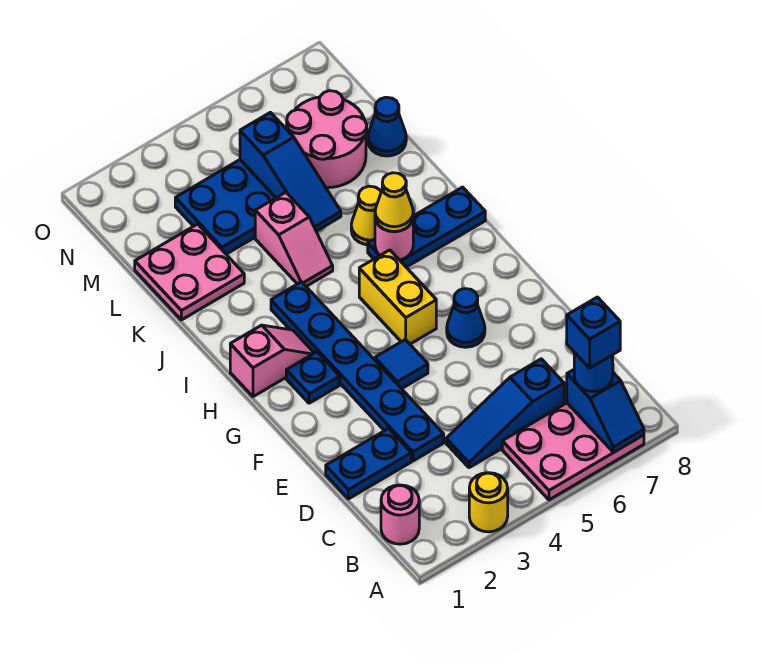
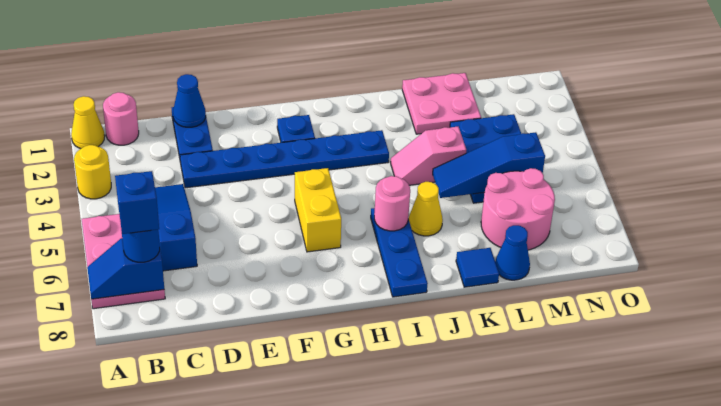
blue 1x1 tile [375,340,428,389] -> blue 1x1 tile moved to [456,248,499,287]
blue 1x1 cone [447,289,485,347] -> blue 1x1 cone moved to [173,74,206,127]
yellow 1x2 brick [359,250,436,344] -> yellow 1x2 brick turned to [295,168,341,252]
pink 1x2 slope [230,325,314,397] -> none
yellow 1x1 cone [375,173,413,232] -> yellow 1x1 cone moved to [71,96,105,149]

